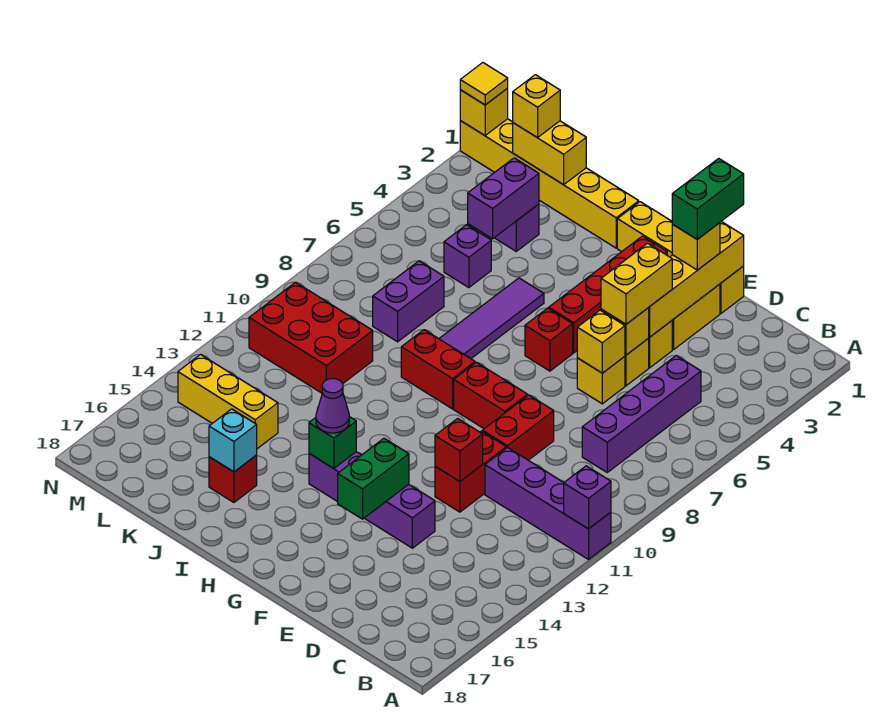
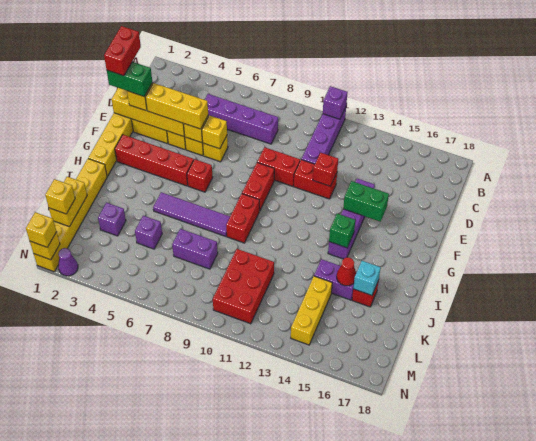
none -> red 1x2 brick [104,26,141,76]
yellow 1x2 brick [601,243,672,324] -> yellow 1x3 brick [145,83,208,129]
purple 1x1 cone [316,378,349,433] -> purple 1x1 cone moved to [58,248,78,276]
none -> red 1x1 cone [337,257,356,286]
purple 1x2 brick [468,158,539,239] -> purple 1x2 brick moved to [314,259,357,300]
yellow 1x1 tile [460,63,508,105] -> yellow 1x1 brick [26,212,57,247]

